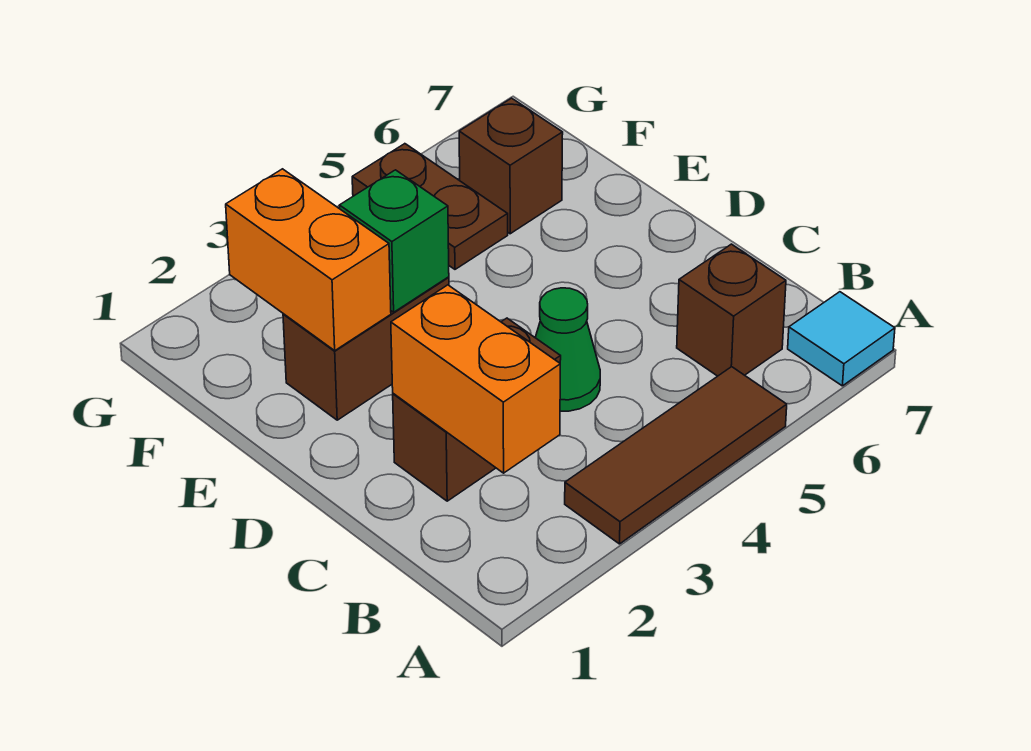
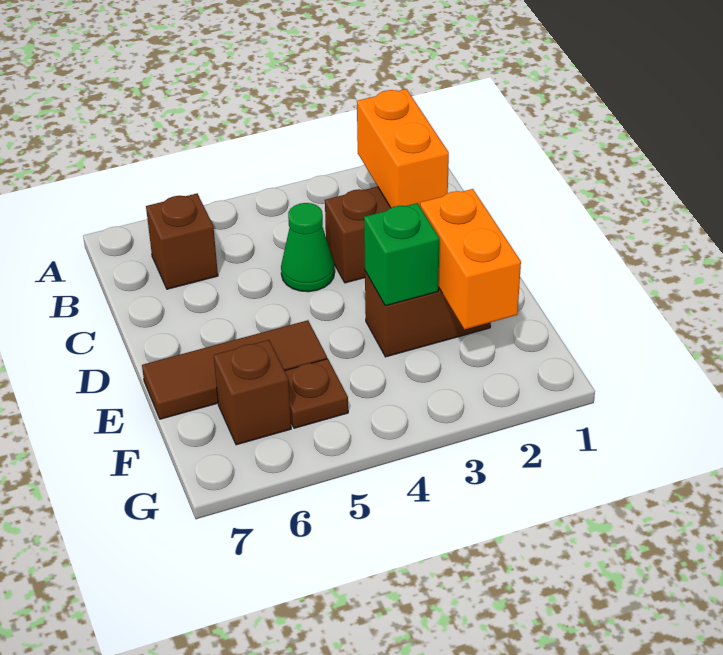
brown 1x3 tile [565,367,787,544] -> brown 1x3 tile moved to [142,320,327,419]
cyan 1x1 tile [788,292,895,386] -> none
brown 1x2 plate [352,144,508,269] -> brown 1x1 plate [285,359,348,428]

